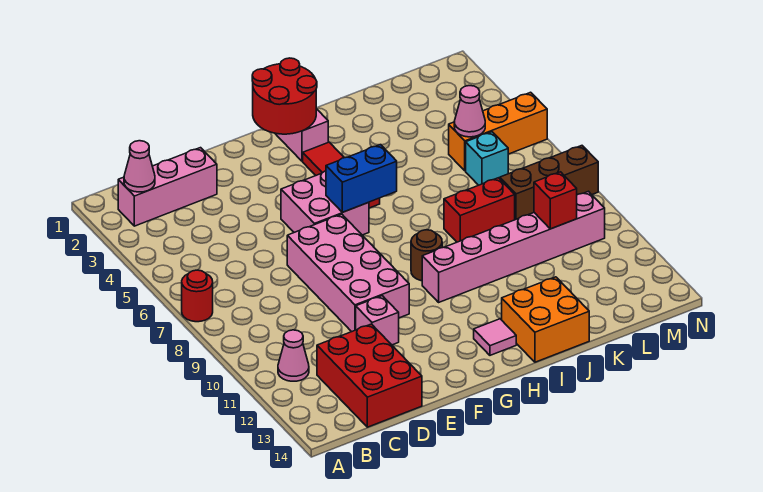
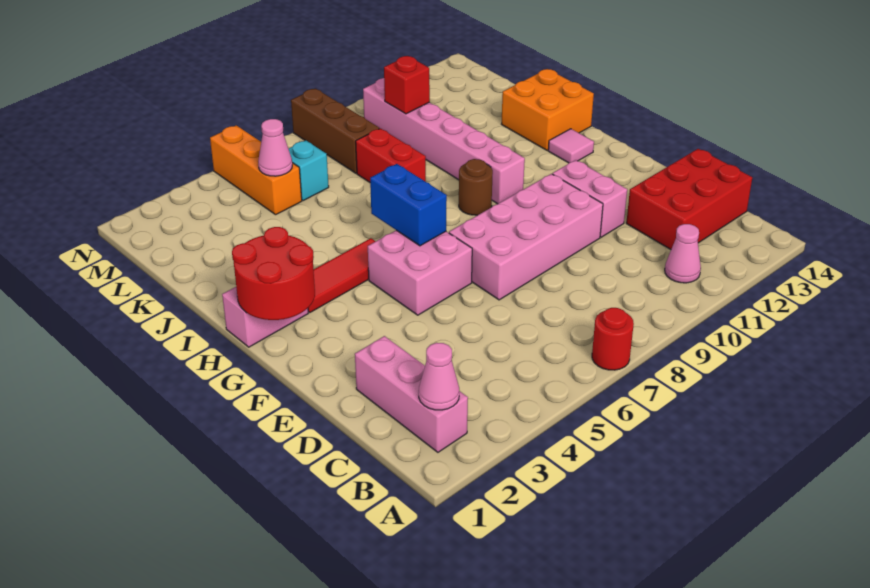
pink 1x1 brick [356,296,399,345] -> pink 1x2 brick [553,160,627,237]

